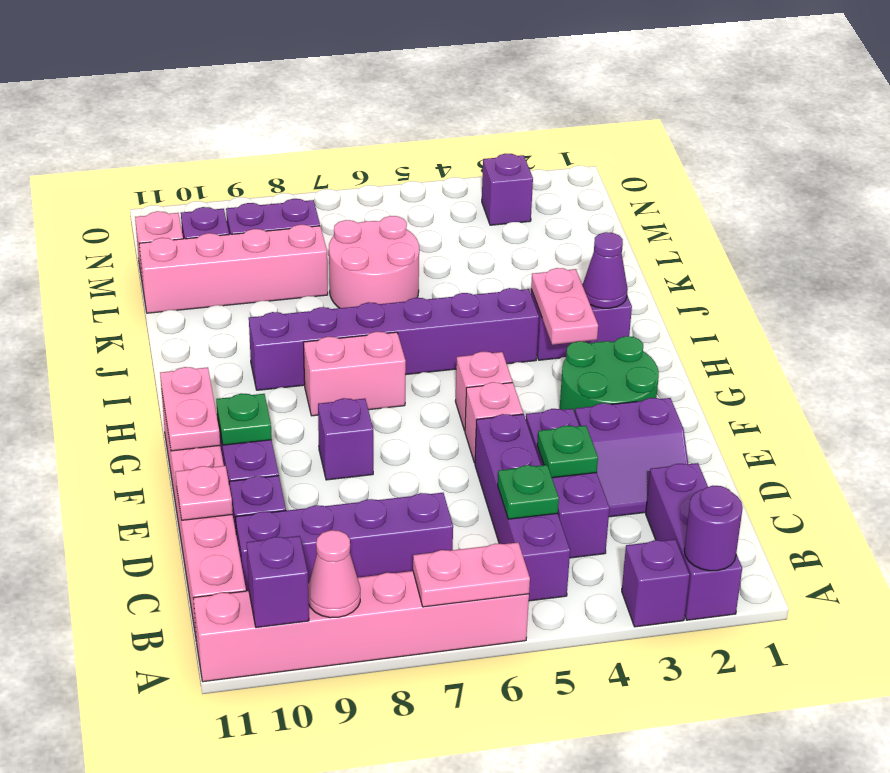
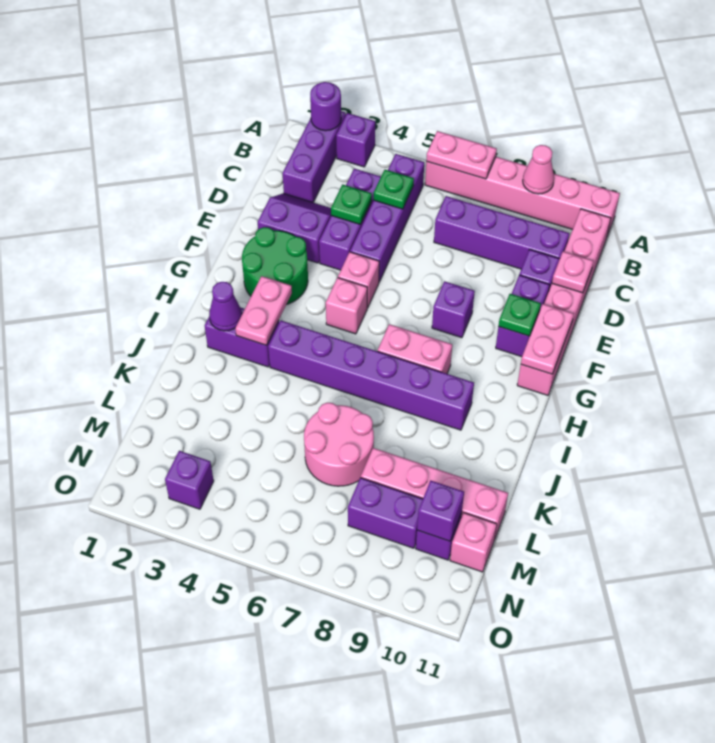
purple 1x1 brick [247,536,309,628] -> purple 1x1 brick moved to [417,481,464,541]

